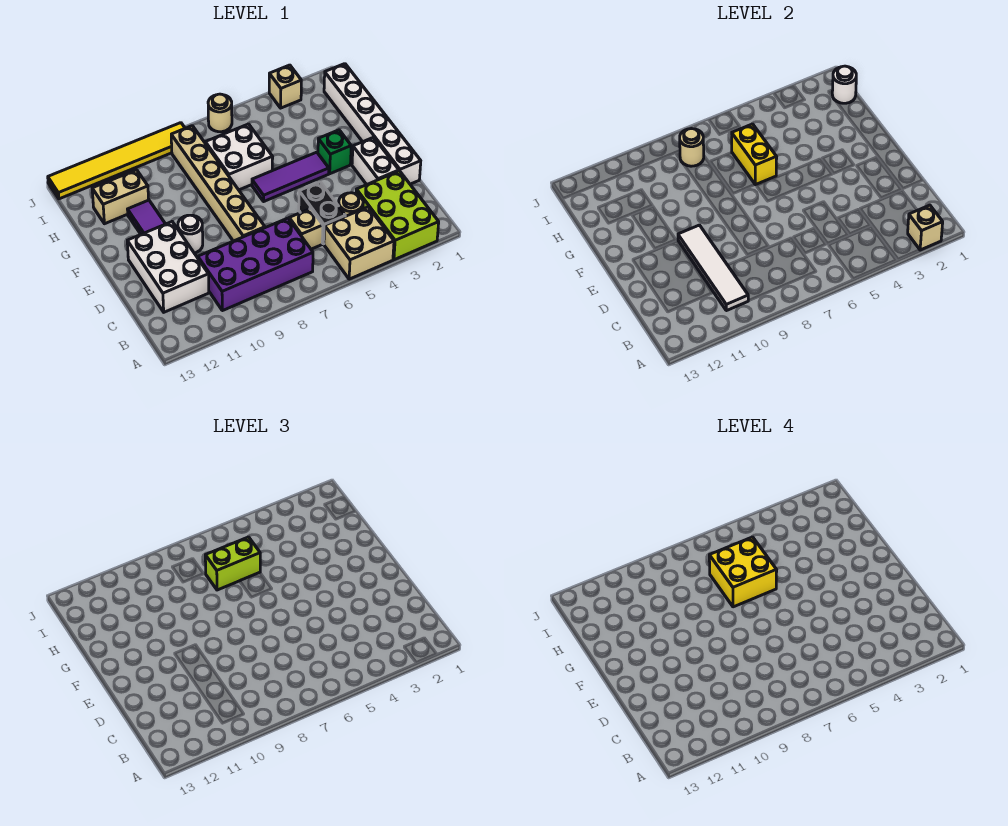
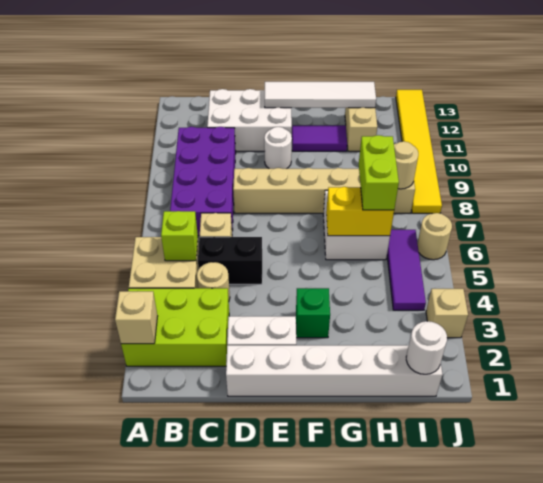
none -> lime 1x1 brick [161,211,198,261]
white 1x4 tile [678,225,748,311] -> white 1x4 tile moved to [265,82,376,108]
purple 1x3 tile [252,152,329,201] -> purple 1x3 tile moved to [387,229,426,310]
yellow 2x2 brick [709,537,777,607] -> none

